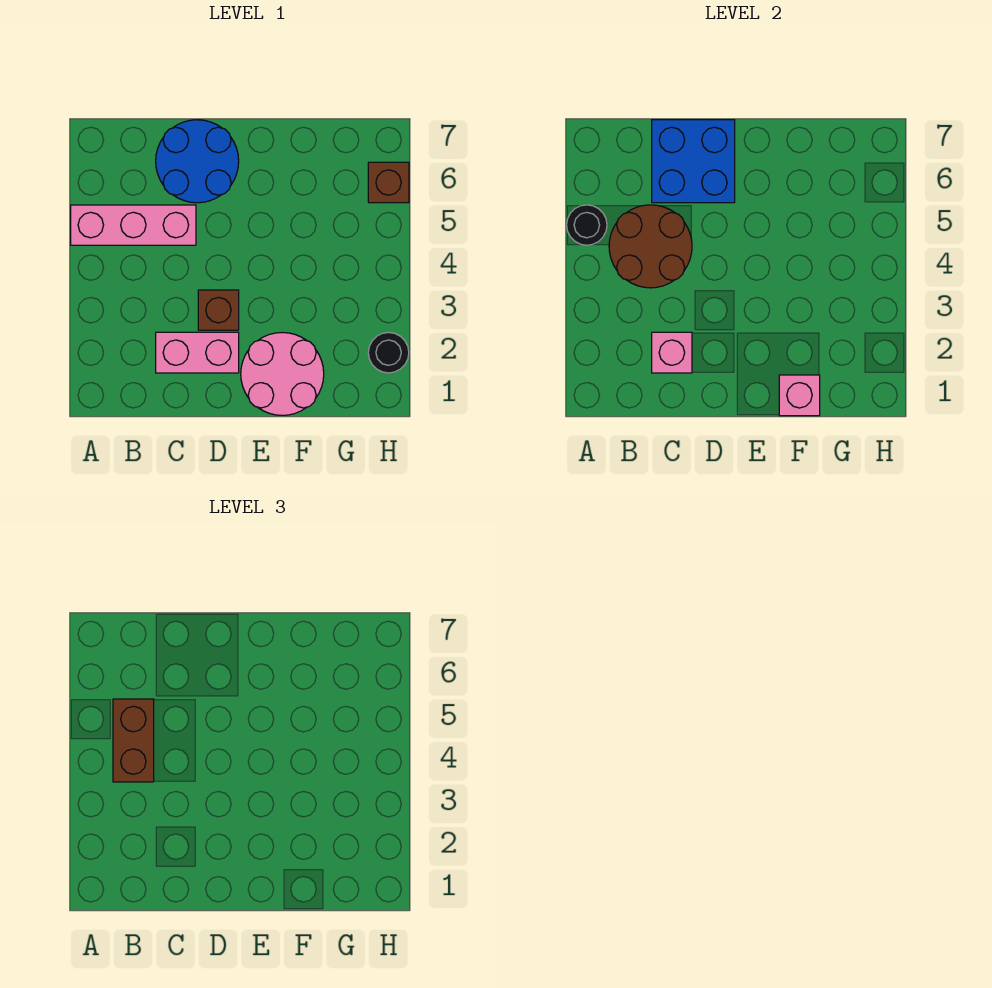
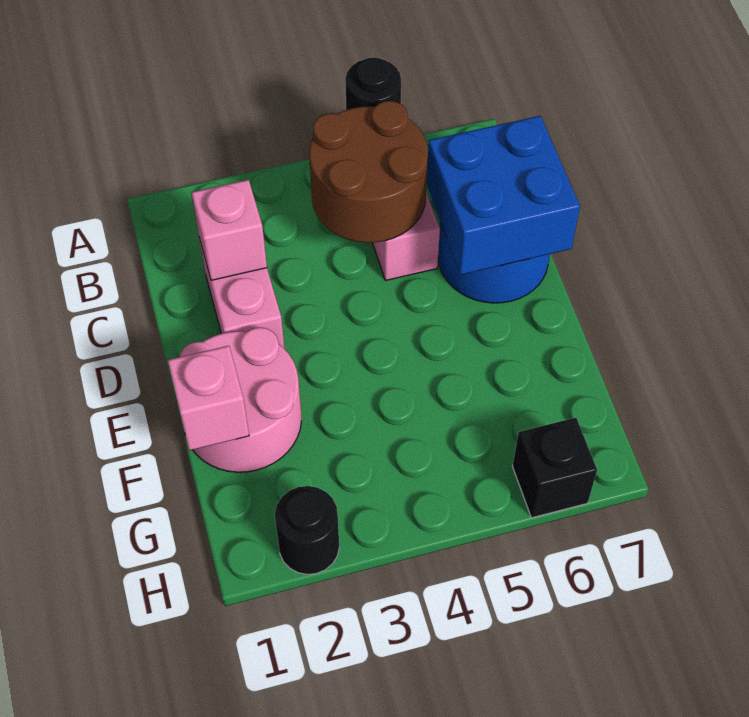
brown 1x2 brick [113,699,154,782] -> none
brown 1x1 brick [198,290,239,330] -> none
brown 1x1 brick [368,162,409,203] -> black 1x1 brick [512,418,597,518]

